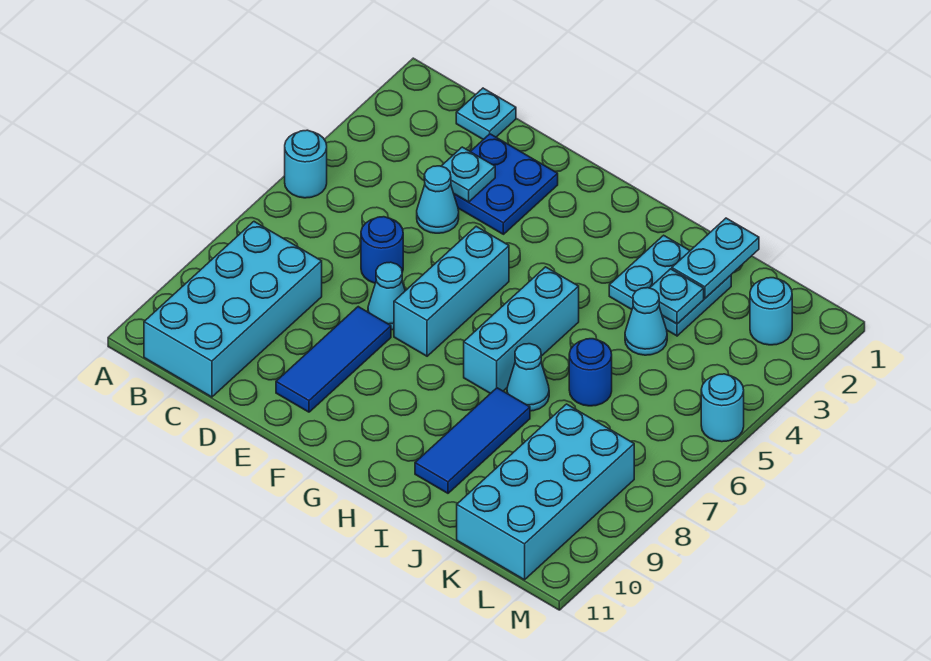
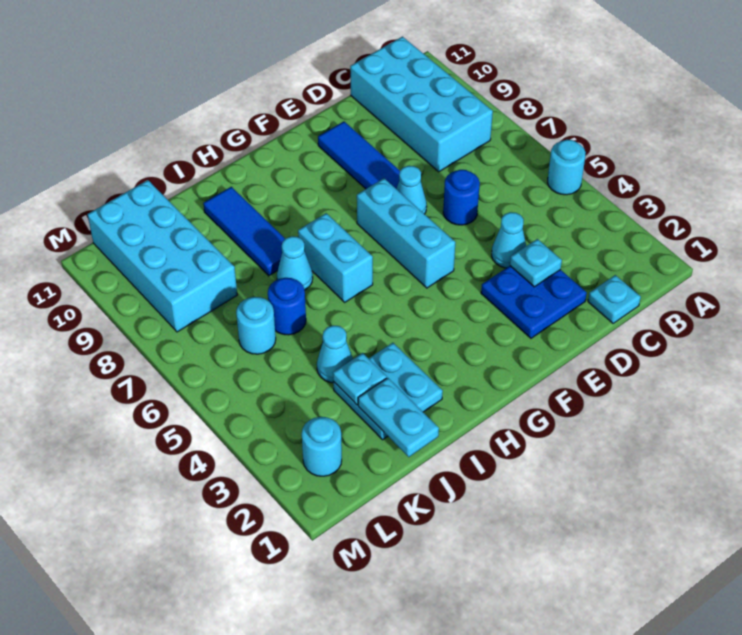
cyan 1x3 brick [464,267,579,394] -> cyan 1x2 brick [298,213,373,302]
cyan 1x1 round brick [701,374,744,442] -> cyan 1x1 round brick moved to [236,297,276,354]

